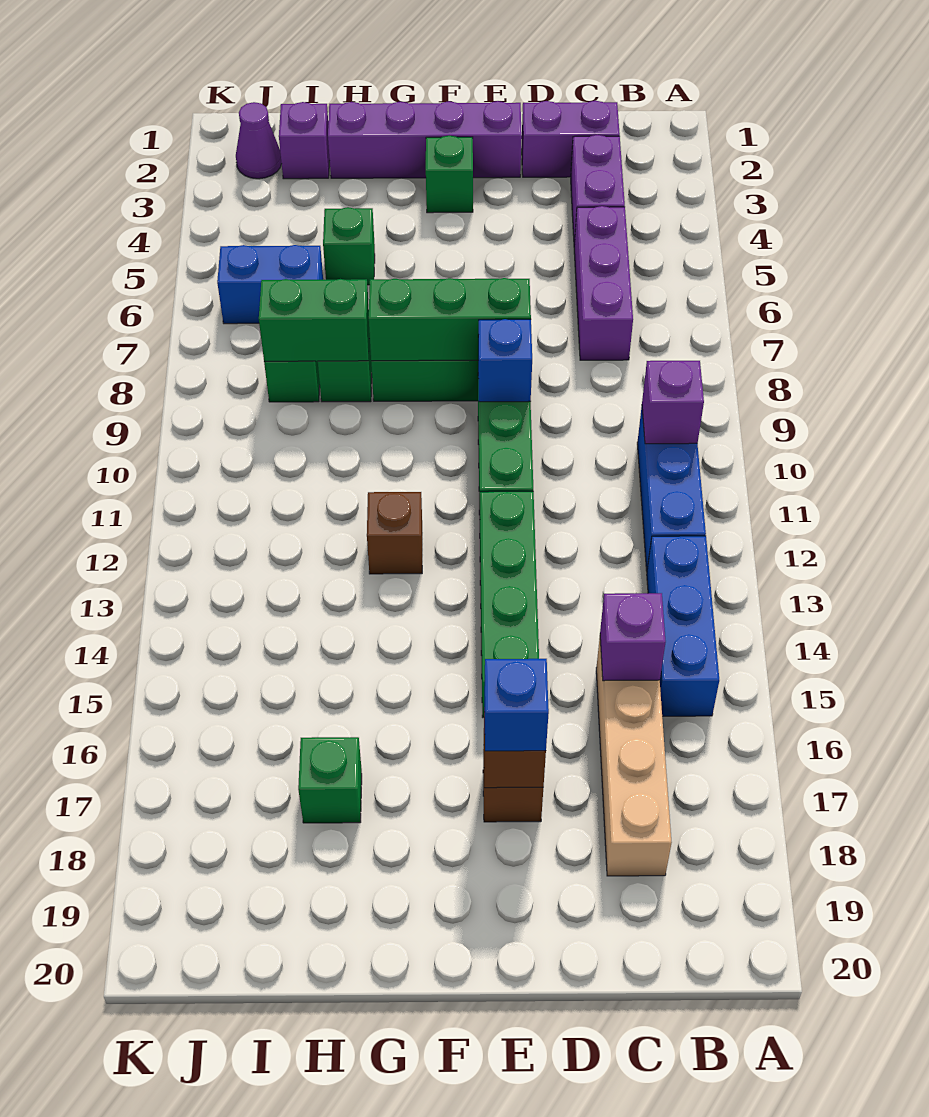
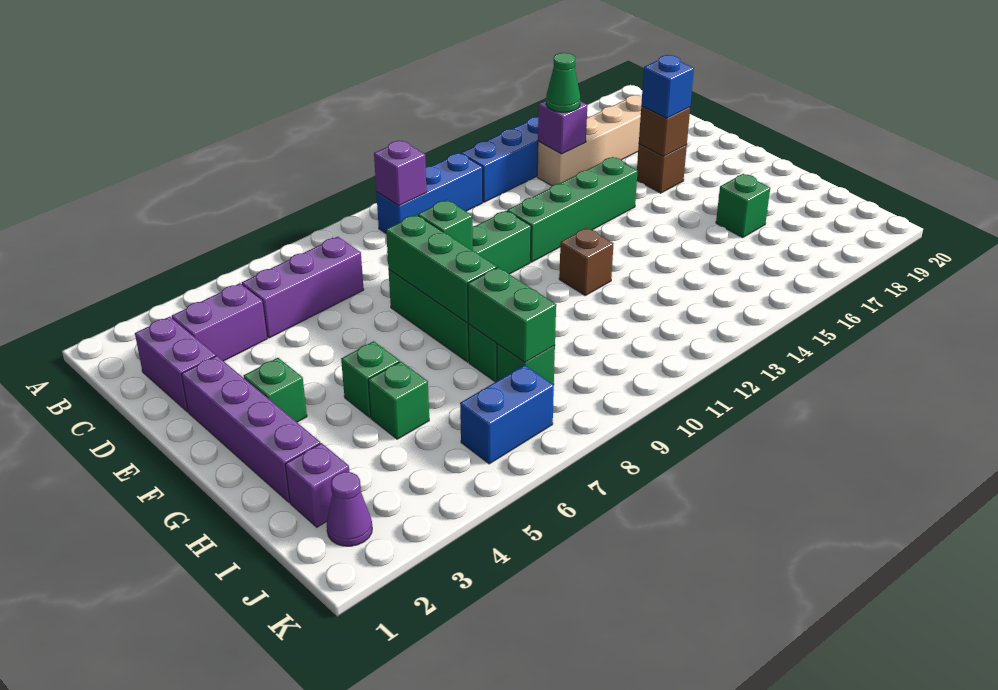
none -> green 1x1 cone [546,53,580,112]
blue 1x1 brick [478,319,532,402] -> green 1x1 brick [418,200,473,251]
none -> green 1x1 brick [341,341,400,417]
blue 1x2 brick [217,245,323,324] -> blue 1x2 brick turned to [460,365,554,464]

